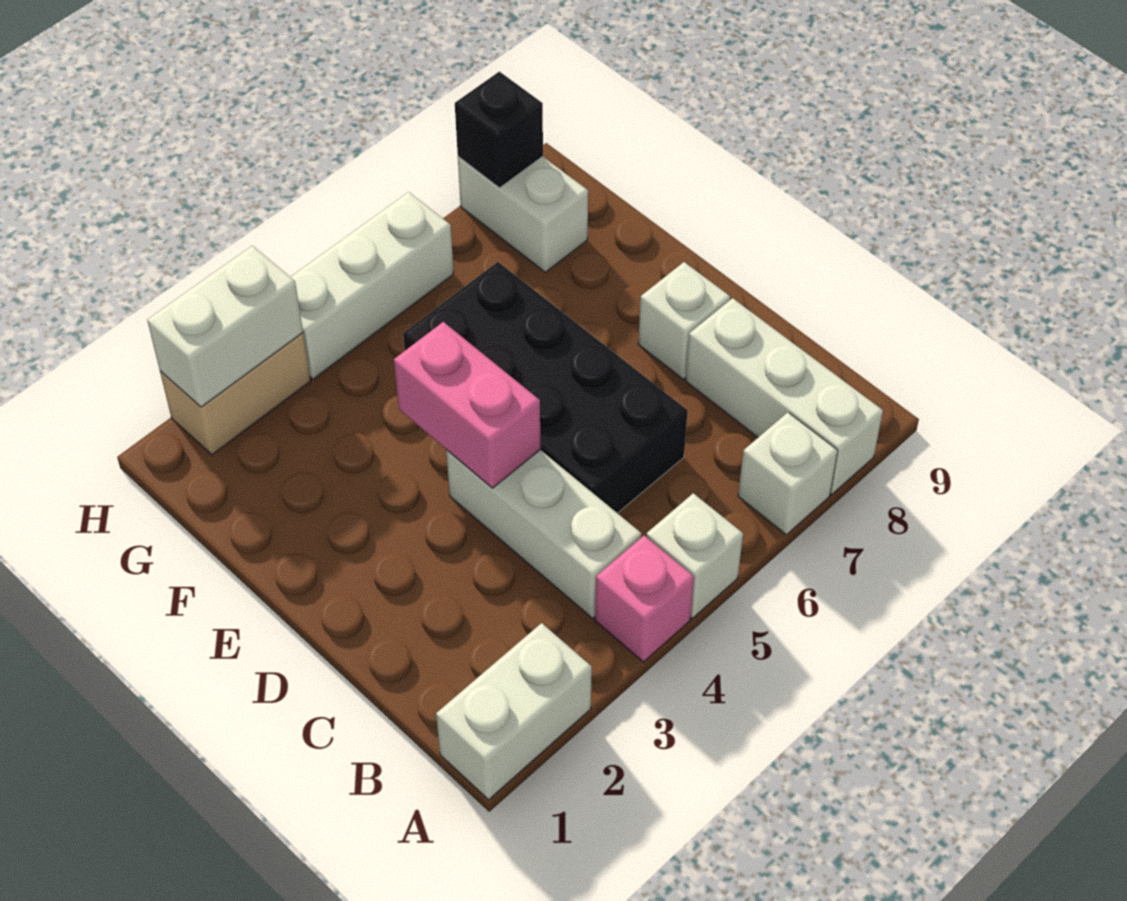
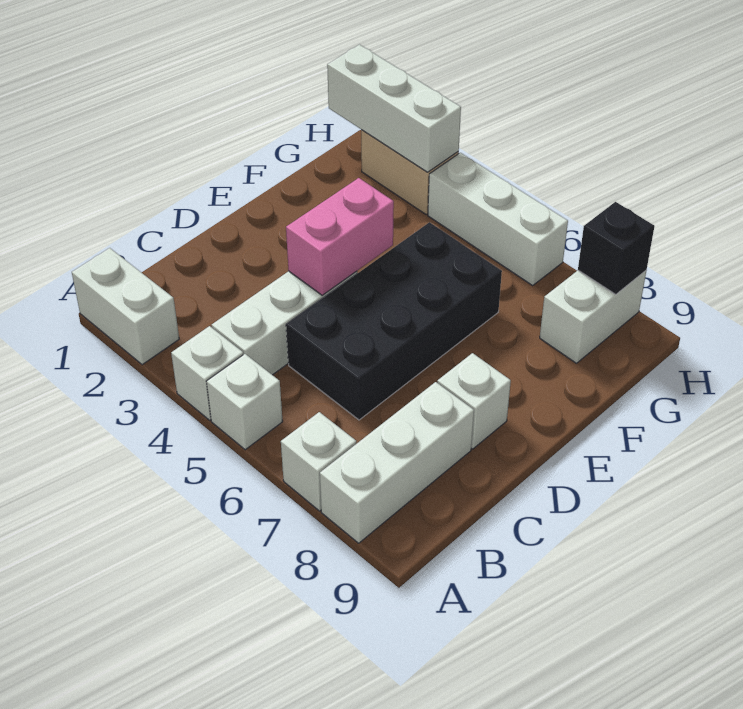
pink 1x1 brick [595,536,694,662] -> white 1x1 brick [171,326,243,420]
white 1x2 brick [147,246,303,407] -> white 1x3 brick [327,45,461,172]

